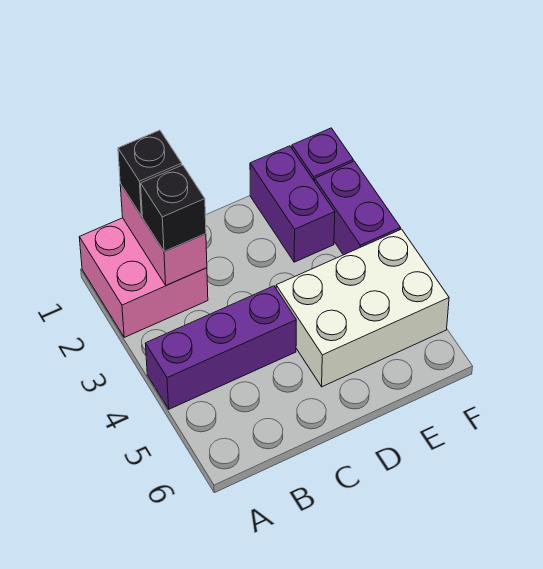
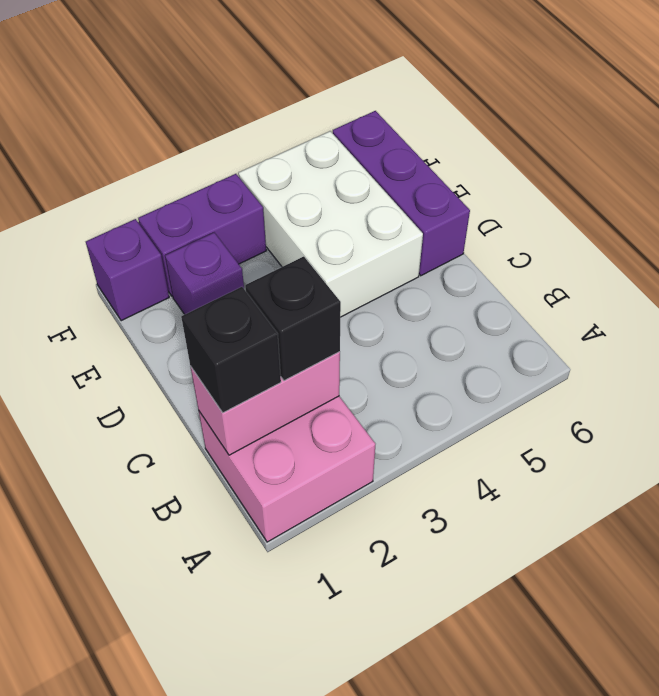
purple 1x3 brick [146,286,296,409] -> purple 1x3 brick moved to [333,111,470,276]
purple 1x2 brick [250,146,335,262] -> purple 1x1 brick [165,233,244,314]

